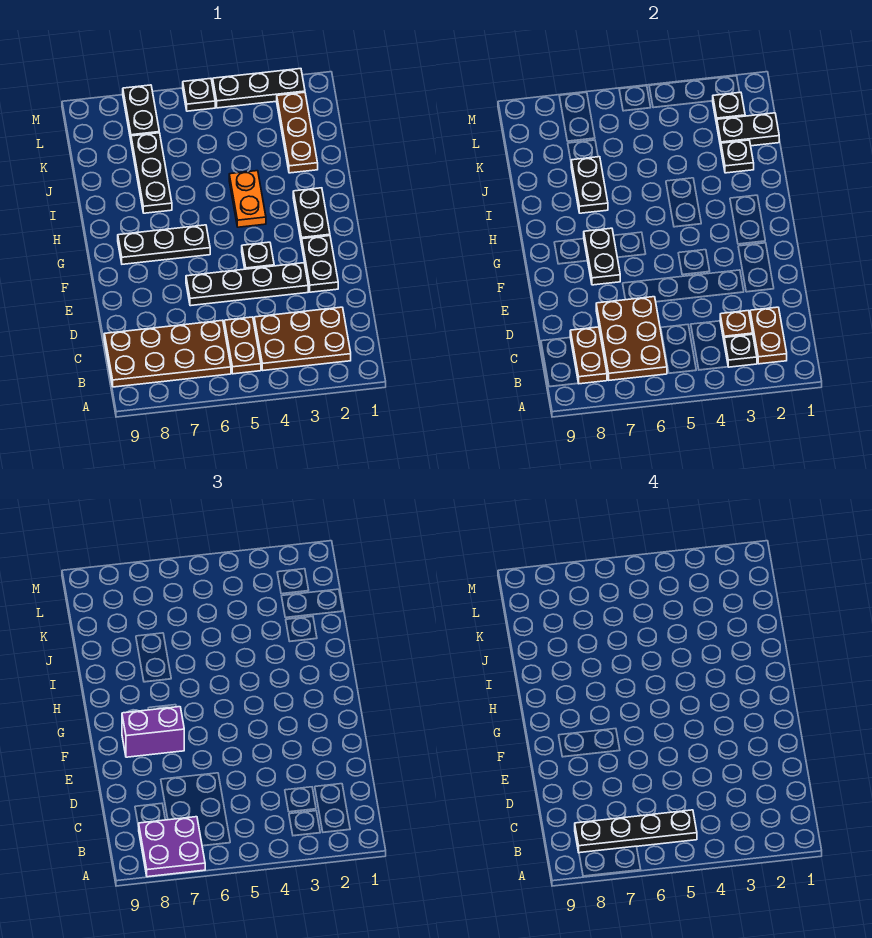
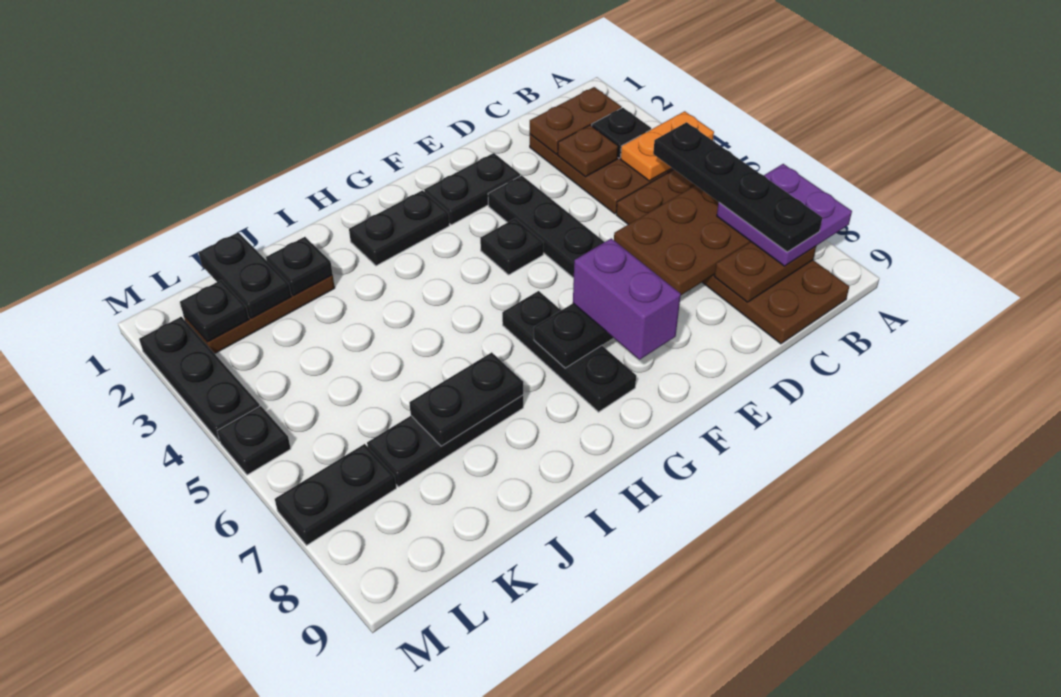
orange 1x2 plate [229,171,266,227] -> orange 1x2 plate moved to [621,111,714,181]

